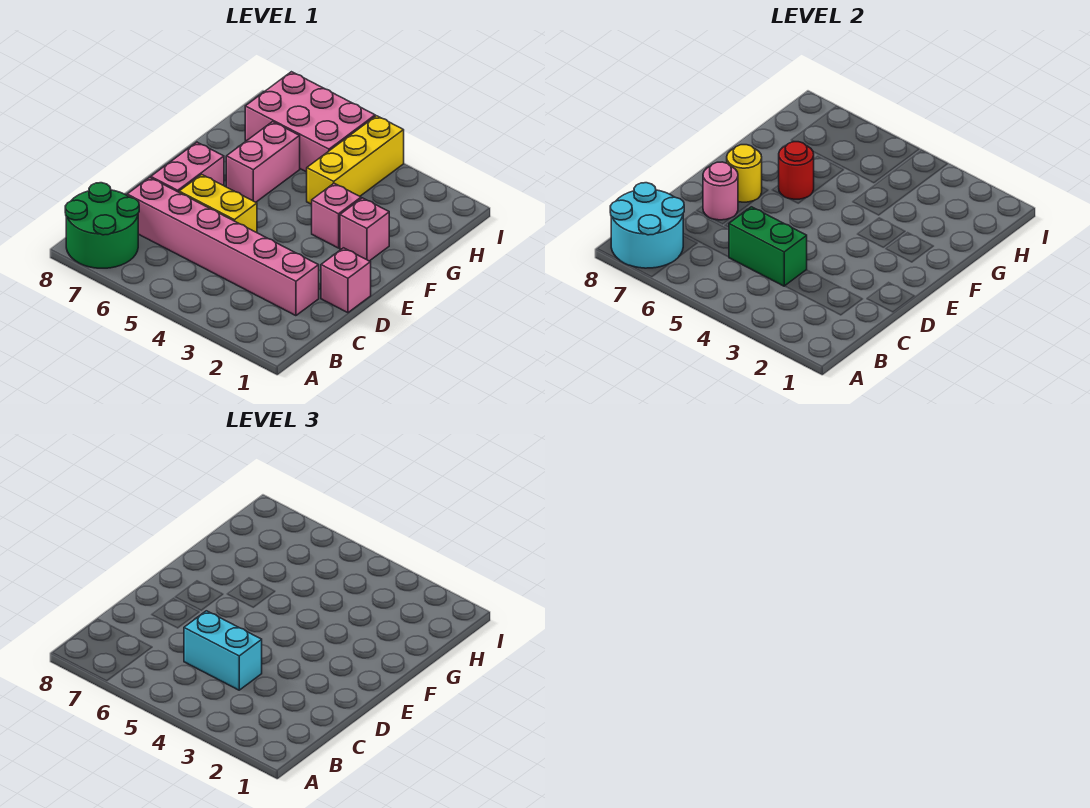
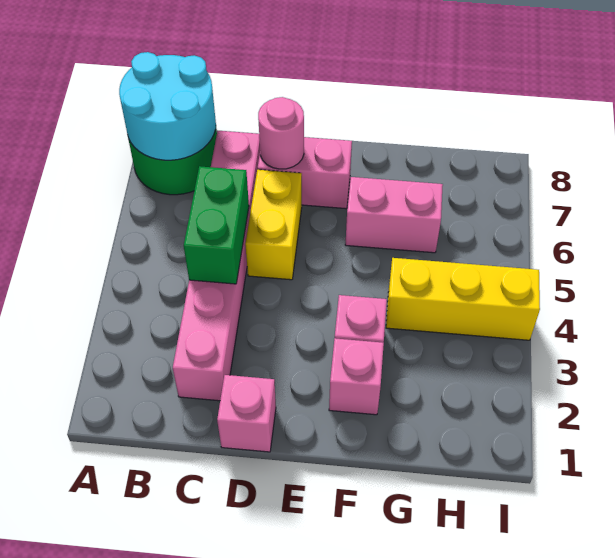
cyan 1x2 brick [184,611,262,690] -> none
yellow 1x1 round brick [727,145,762,202] -> none
red 1x1 round brick [779,142,814,199] -> none
pink 2x3 brick [245,72,375,172] -> none

